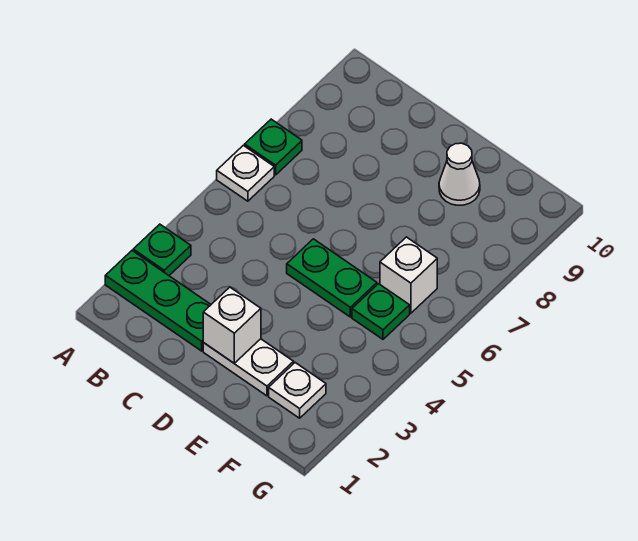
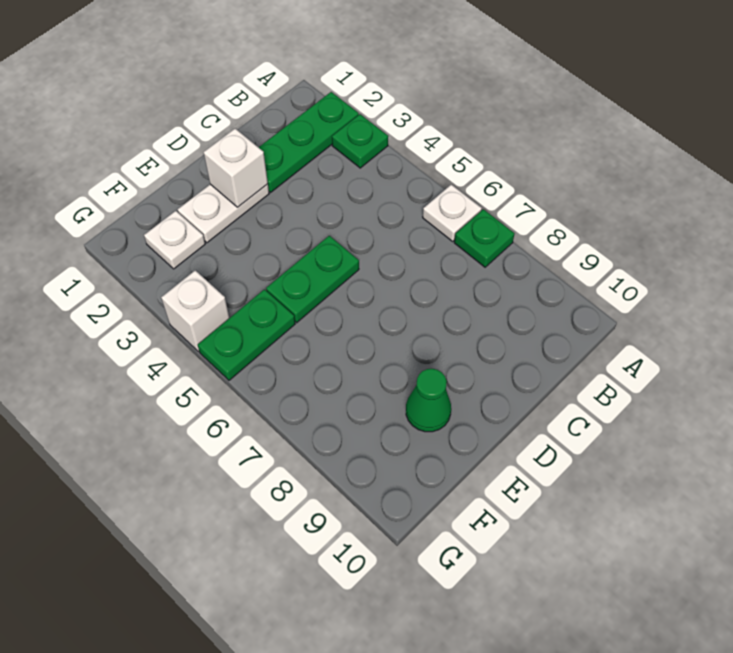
white 1x1 cone [439,143,480,205] -> green 1x1 cone [406,369,451,432]
green 1x1 plate [352,284,410,339] -> green 1x2 plate [198,289,295,380]
white 1x1 brick [380,237,437,313] -> white 1x1 brick moved to [161,270,229,351]

